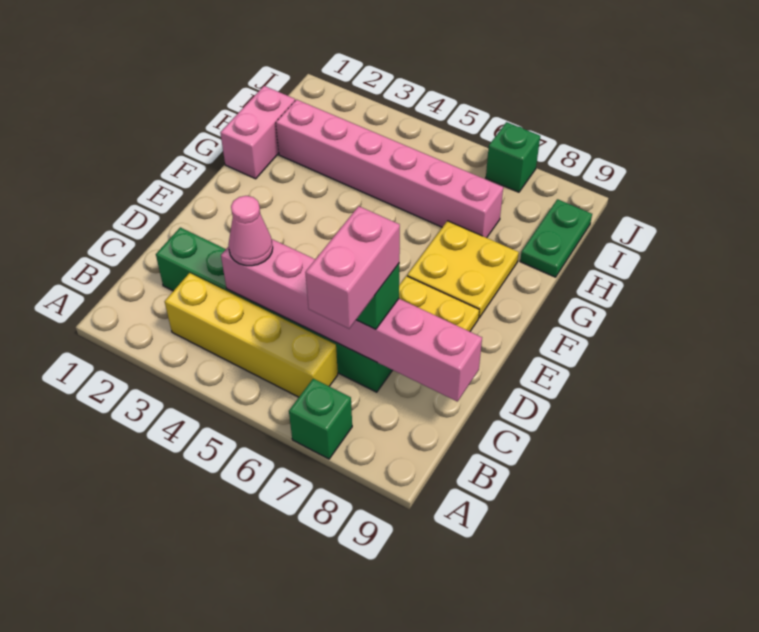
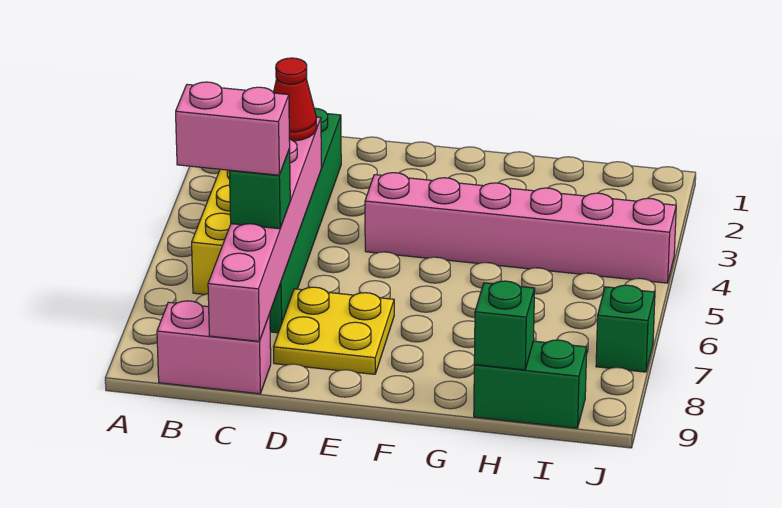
green 1x1 brick [289,379,352,459] -> green 1x1 brick moved to [474,281,535,370]
pink 1x1 cone [228,196,273,266] -> red 1x1 cone [273,58,317,141]
yellow 2x2 plate [407,221,519,318] -> none
pink 1x2 brick [220,86,295,179] -> pink 1x2 brick moved to [157,301,271,394]
pink 1x6 brick [276,100,503,238] -> pink 1x6 brick turned to [365,173,676,283]
green 1x2 plate [520,199,592,277] -> green 1x2 brick [474,340,587,428]

